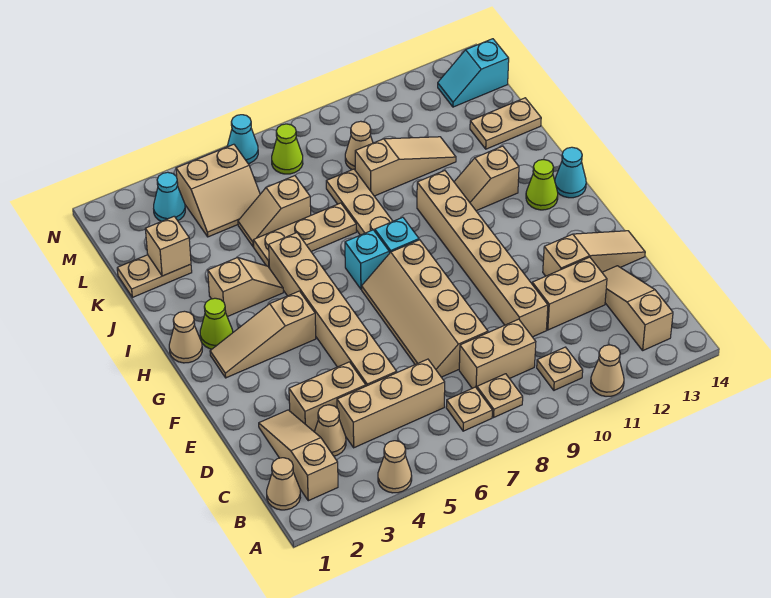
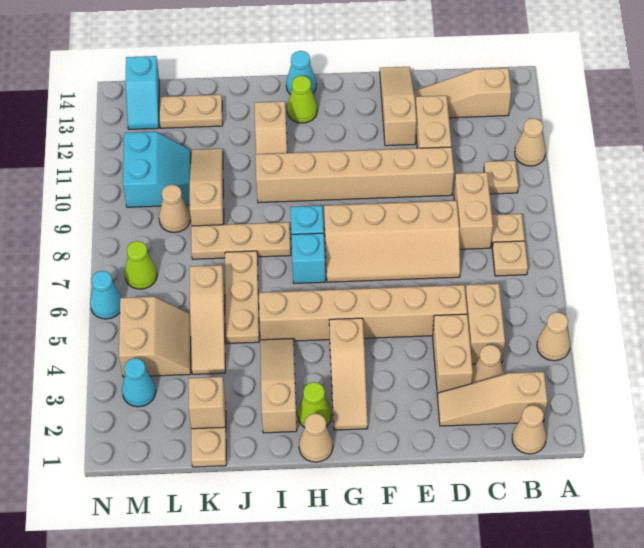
tan 1x3 brick [337,359,445,448] -> tan 1x2 brick [465,284,505,364]
tan 1x2 slope [208,258,283,317] -> tan 1x3 slope [261,339,297,433]
tan 1x2 slope [238,176,311,247] -> tan 1x3 slope [190,265,225,374]
tan 1x2 plate [470,98,541,149] -> tan 1x2 plate turned to [159,95,223,128]
none -> cyan 2x2 slope [123,132,191,207]

